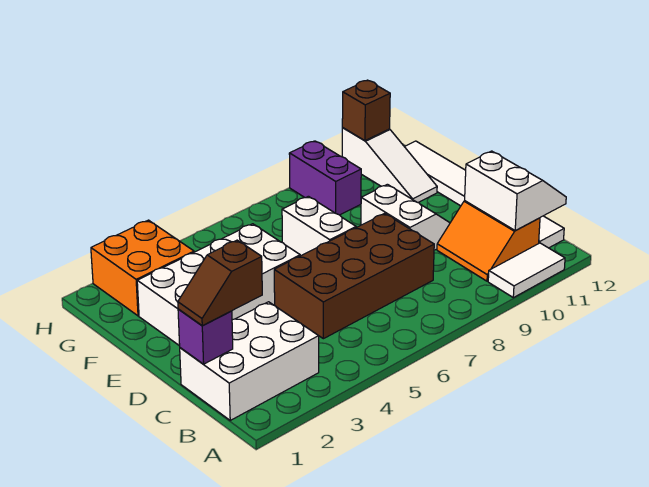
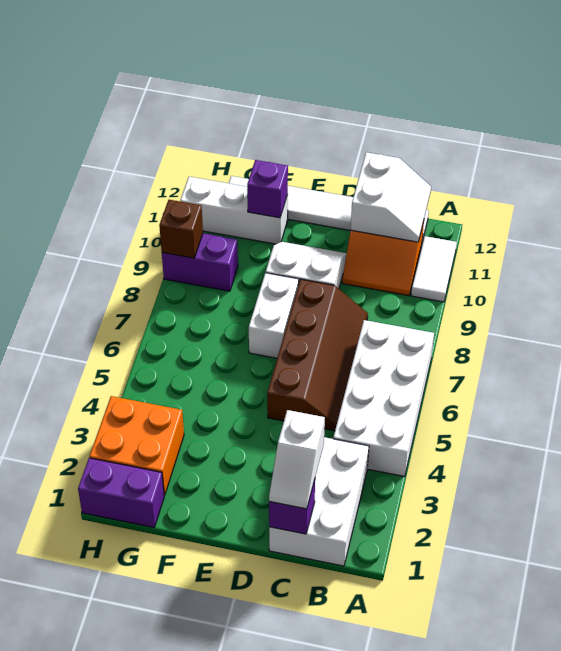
white 2x2 slope [465,151,566,231] -> white 2x2 slope turned to [351,152,431,242]
brown 1x2 slope [178,240,262,326] -> white 1x2 slope [269,410,325,509]
brown 2x4 brick [274,213,434,339] -> brown 2x4 slope [267,279,368,431]
white 2x4 brick [137,224,300,346] -> white 2x4 brick moved to [333,320,434,476]
white 1x2 brick [282,196,356,256] -> white 1x2 brick turned to [249,273,299,358]
white 1x3 slope [342,128,437,203] -> white 1x3 brick [180,177,288,244]
none -> purple 1x1 brick [247,160,288,218]
none -> purple 1x2 brick [78,458,164,527]
brown 1x1 brick [342,80,390,141] -> brown 1x1 brick moved to [159,200,203,258]

